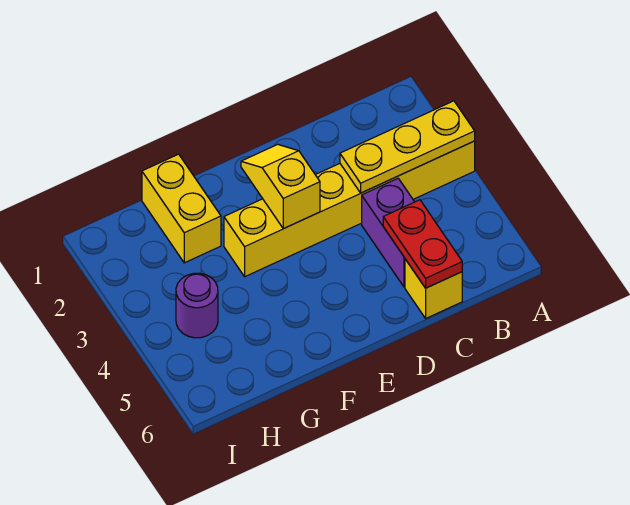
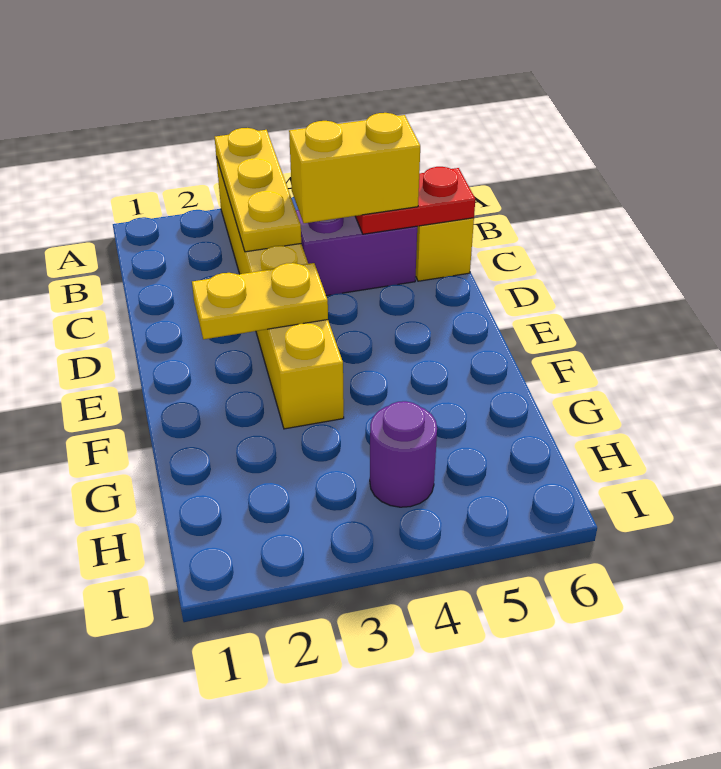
yellow 1x2 slope [241,144,320,229] -> yellow 1x2 plate [192,263,328,339]
yellow 1x2 brick [142,154,221,263] -> yellow 1x2 brick moved to [289,113,420,223]

